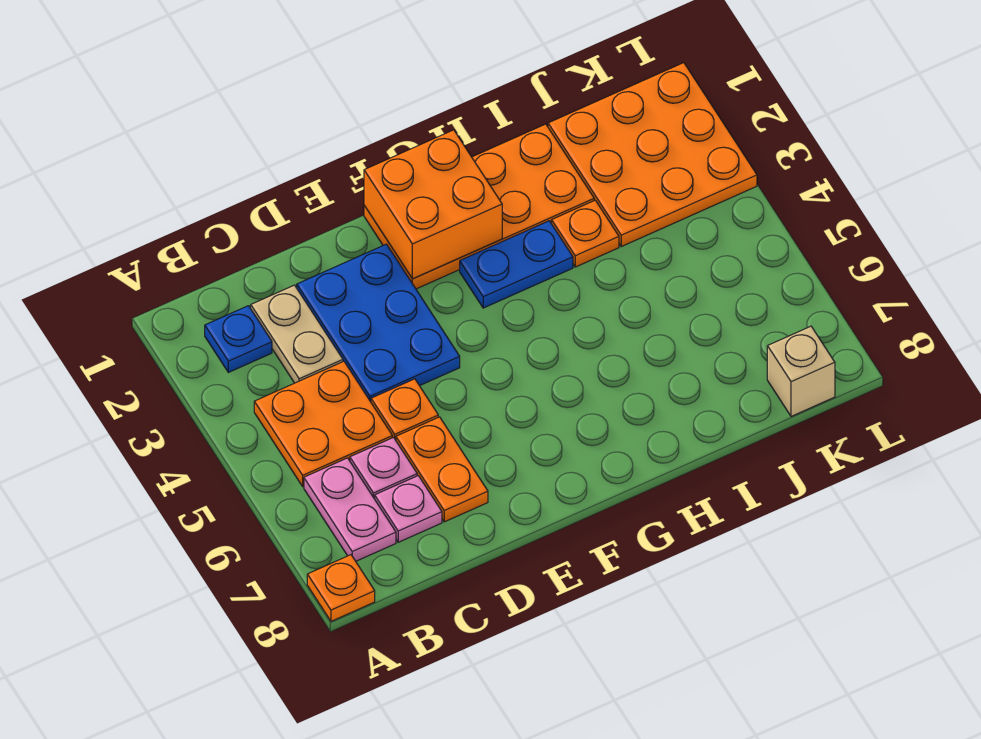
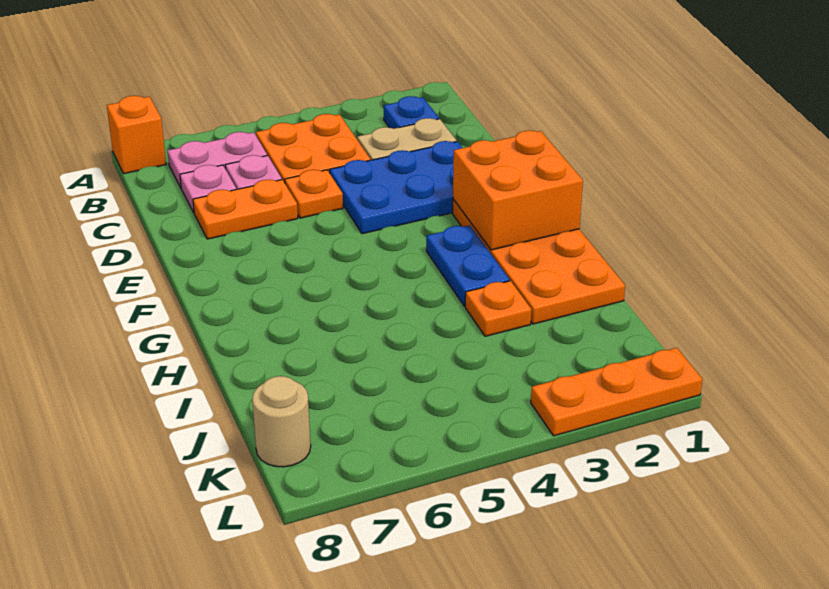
orange 1x1 plate [307,555,375,621] -> orange 1x1 brick [107,96,166,174]
orange 3x3 plate [548,63,757,247] -> orange 1x3 plate [531,348,702,436]
tan 1x1 brick [767,326,835,416] -> tan 1x1 round brick [252,376,311,467]

